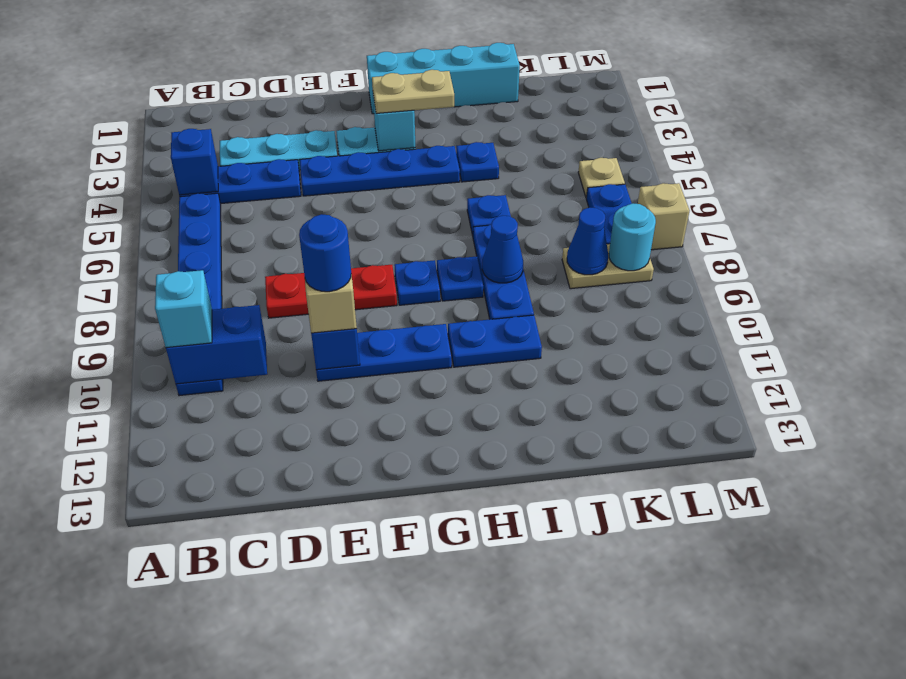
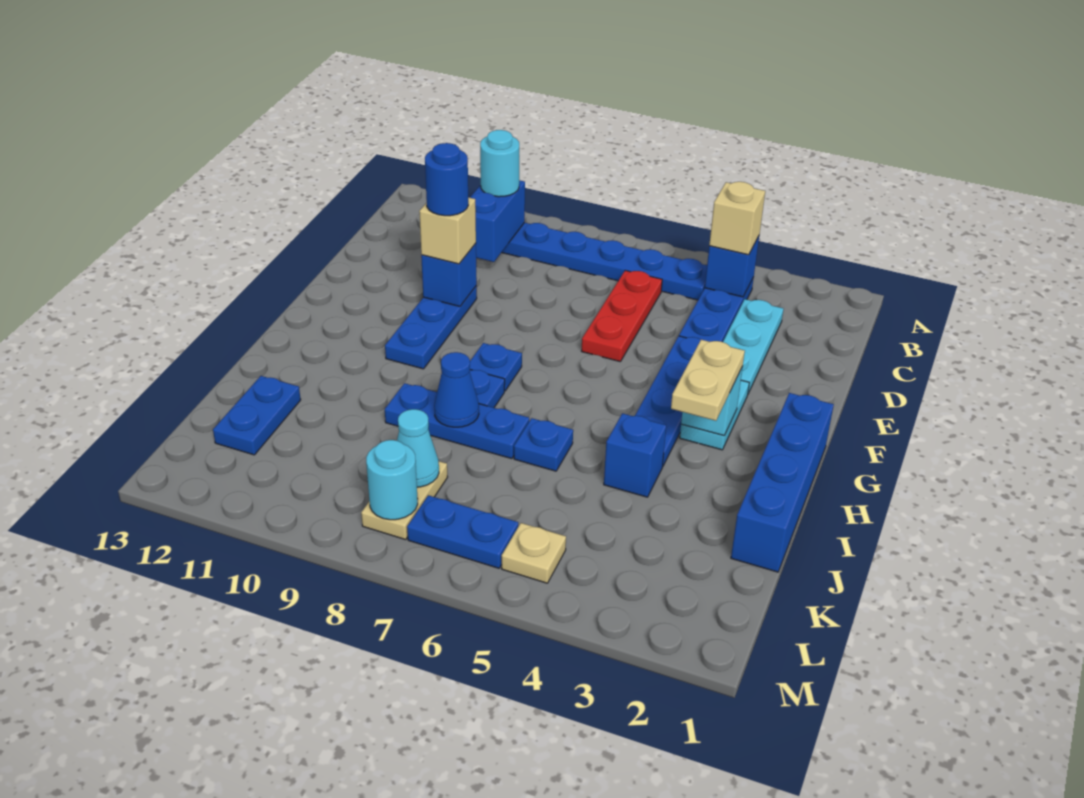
cyan 1x1 brick [155,270,212,347] -> cyan 1x1 round brick [480,130,519,197]
red 1x3 plate [265,265,397,318] -> red 1x3 plate moved to [582,271,662,362]
cyan 1x4 brick [367,43,520,114] -> blue 1x4 brick [731,393,834,572]
blue 1x2 plate [448,315,542,367] -> blue 1x2 plate moved to [213,376,301,455]
blue 1x1 plate [456,142,499,182] -> blue 1x1 brick [604,413,666,497]
blue 1x1 cone [567,207,608,275] -> cyan 1x1 cone [397,409,439,487]
tan 1x1 brick [638,183,690,250] -> tan 1x1 brick moved to [709,182,765,255]

